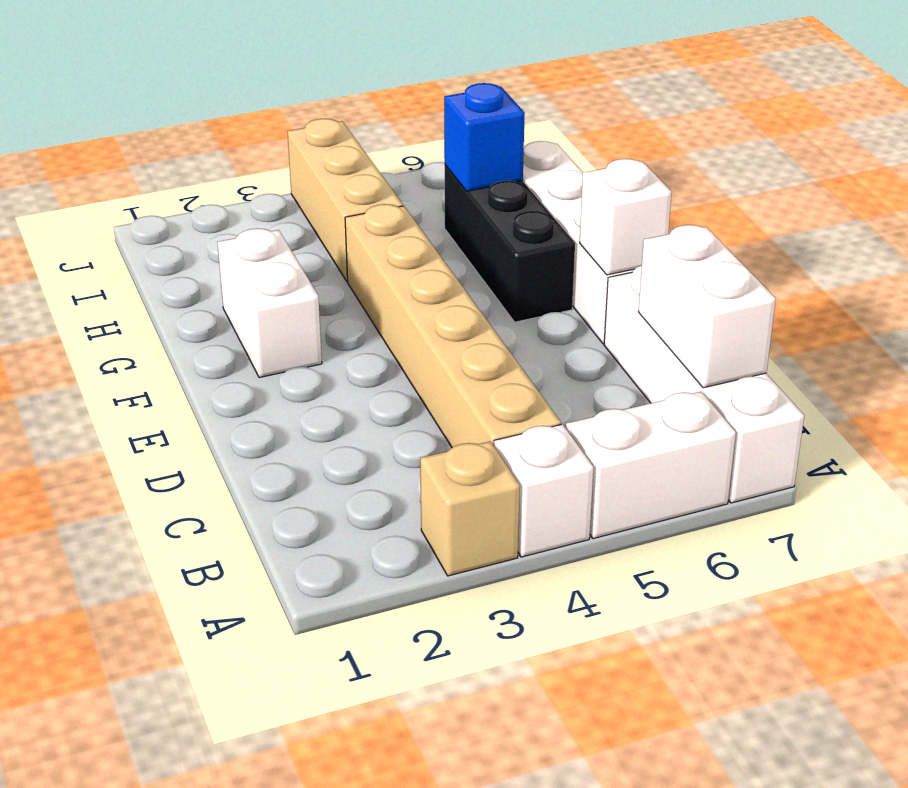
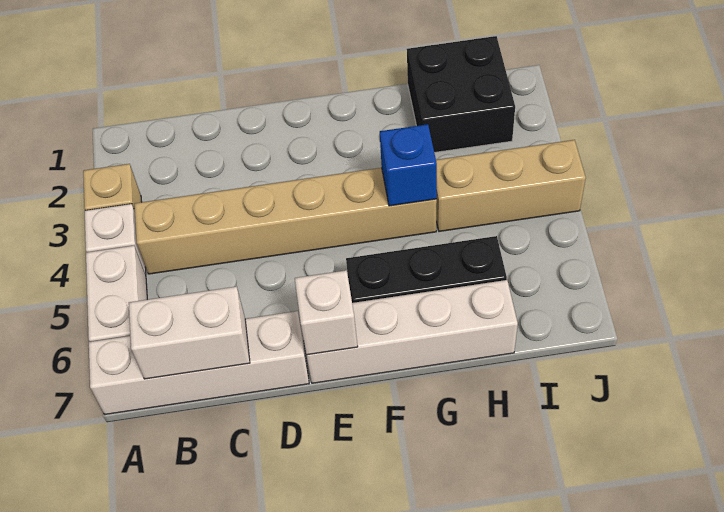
white 1x2 brick [217,228,322,378] -> none
none -> black 2x2 brick [407,36,515,152]
blue 1x1 brick [444,83,525,191] -> blue 1x1 brick moved to [380,124,437,206]

